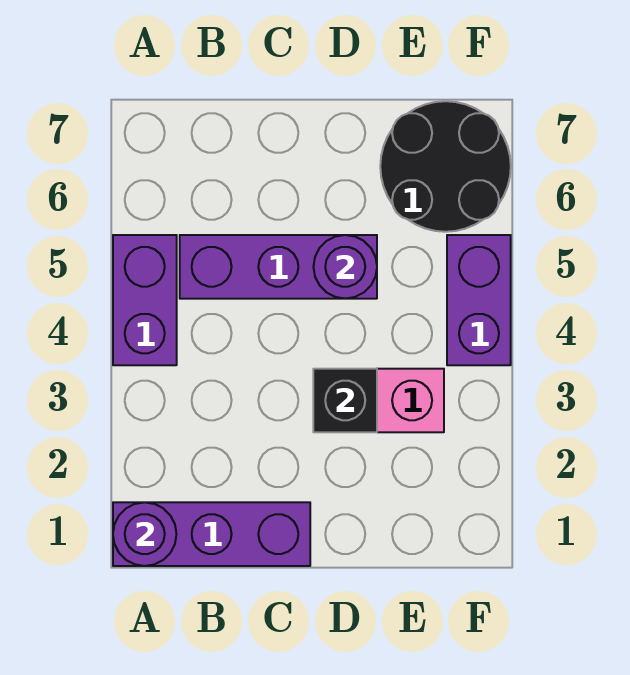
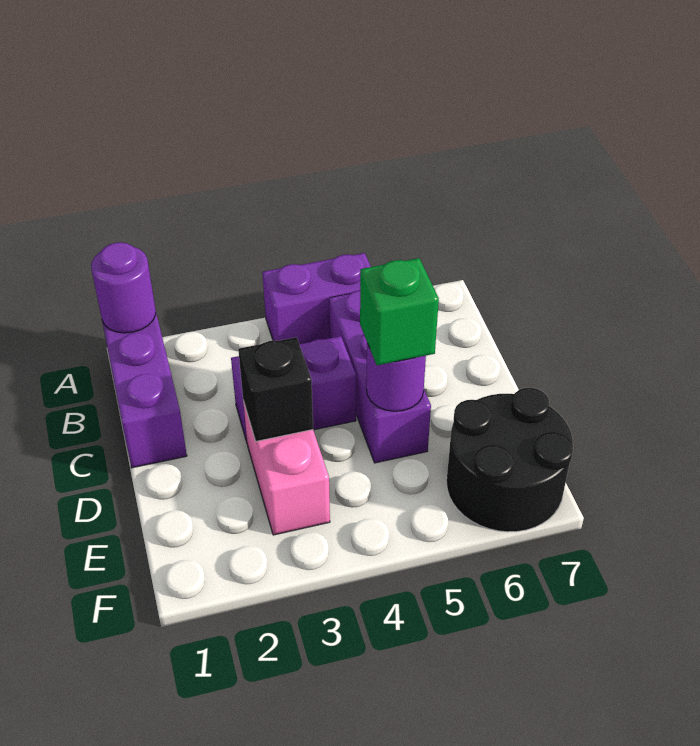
none -> green 1x1 brick [360,258,439,365]
purple 1x2 brick [447,235,511,365] -> purple 1x2 brick moved to [231,336,356,442]

